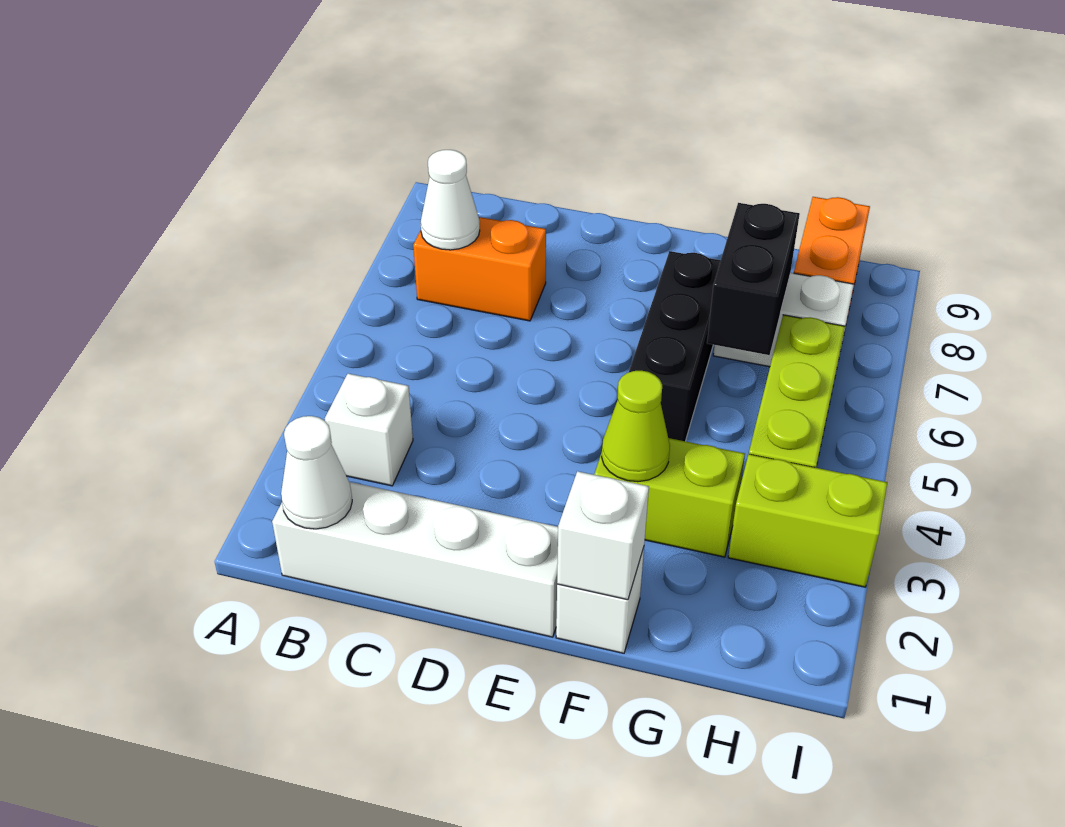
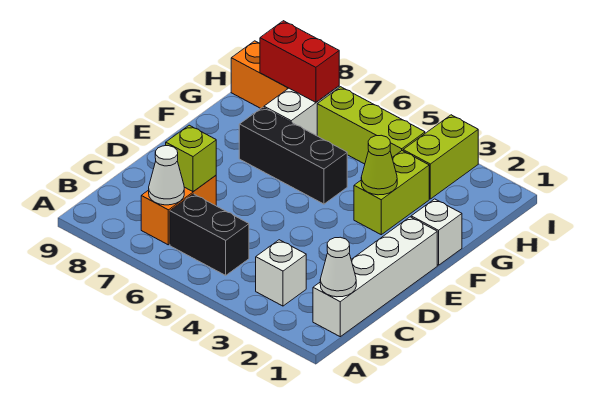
none -> lime 1x1 brick [166,125,216,192]
white 1x1 brick [557,471,649,600] -> none
black 1x2 brick [707,203,800,355] -> black 1x2 brick moved to [170,194,249,275]
none -> red 1x2 brick [260,21,339,102]

